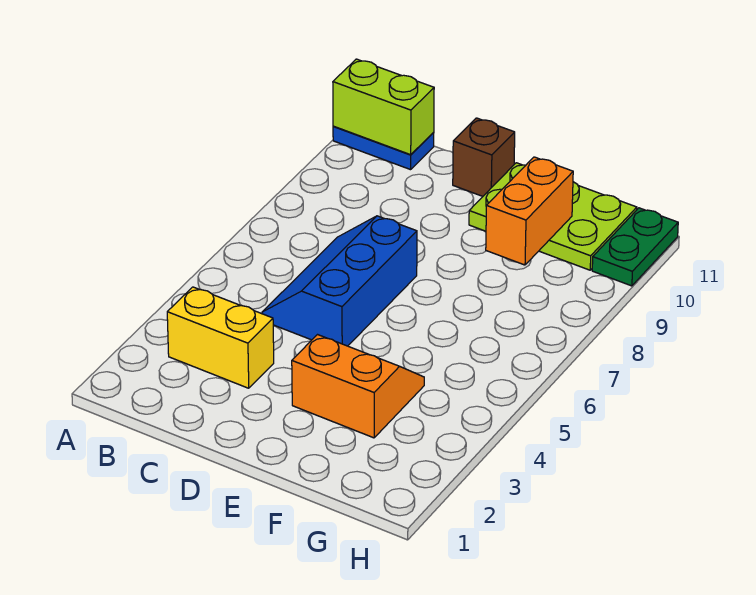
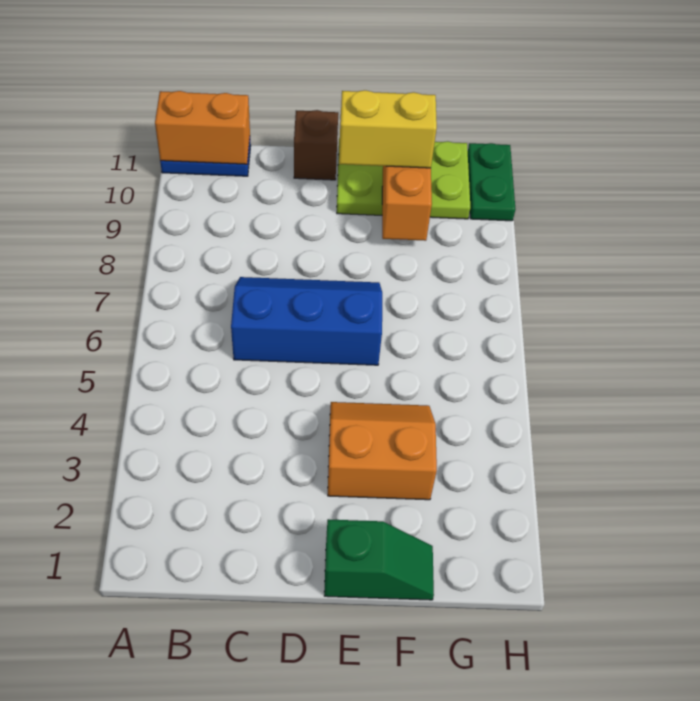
lime 1x2 brick [333,59,434,155] -> orange 1x2 brick [155,91,250,164]
yellow 1x2 brick [167,287,274,388] -> yellow 1x2 brick moved to [339,90,437,168]
blue 2x3 slope [262,216,417,346] -> blue 2x3 slope turned to [231,277,382,365]
none -> green 1x2 slope [324,519,434,600]

